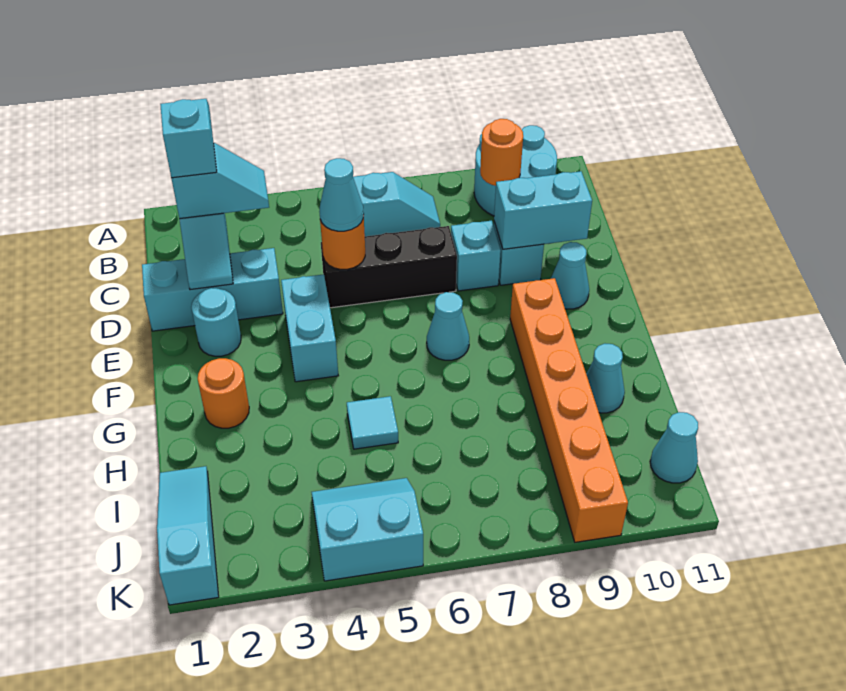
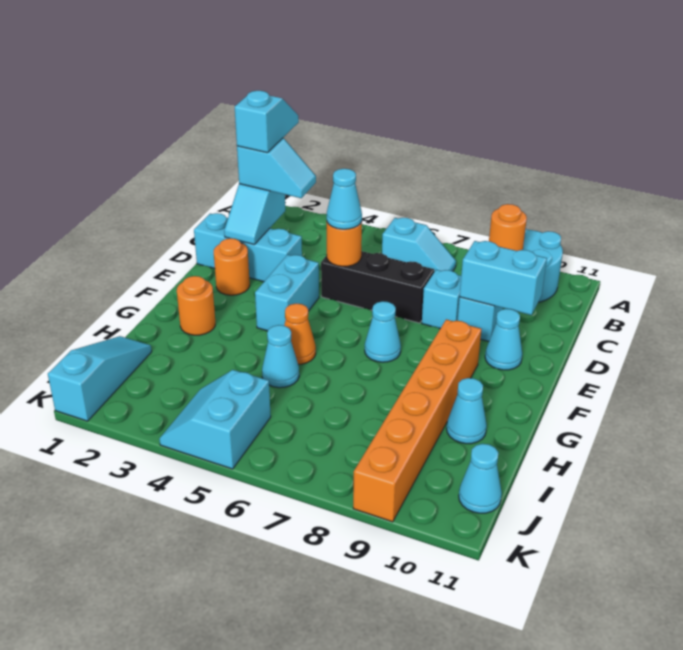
cyan 1x1 round brick [191,288,241,356] -> orange 1x1 round brick [214,238,250,295]
none -> orange 1x1 cone [284,304,316,364]
cyan 1x1 tile [347,396,398,449] -> cyan 1x1 cone [262,325,299,388]
cyan 2x2 slope [312,478,423,581] -> cyan 2x2 slope turned to [159,370,271,469]

